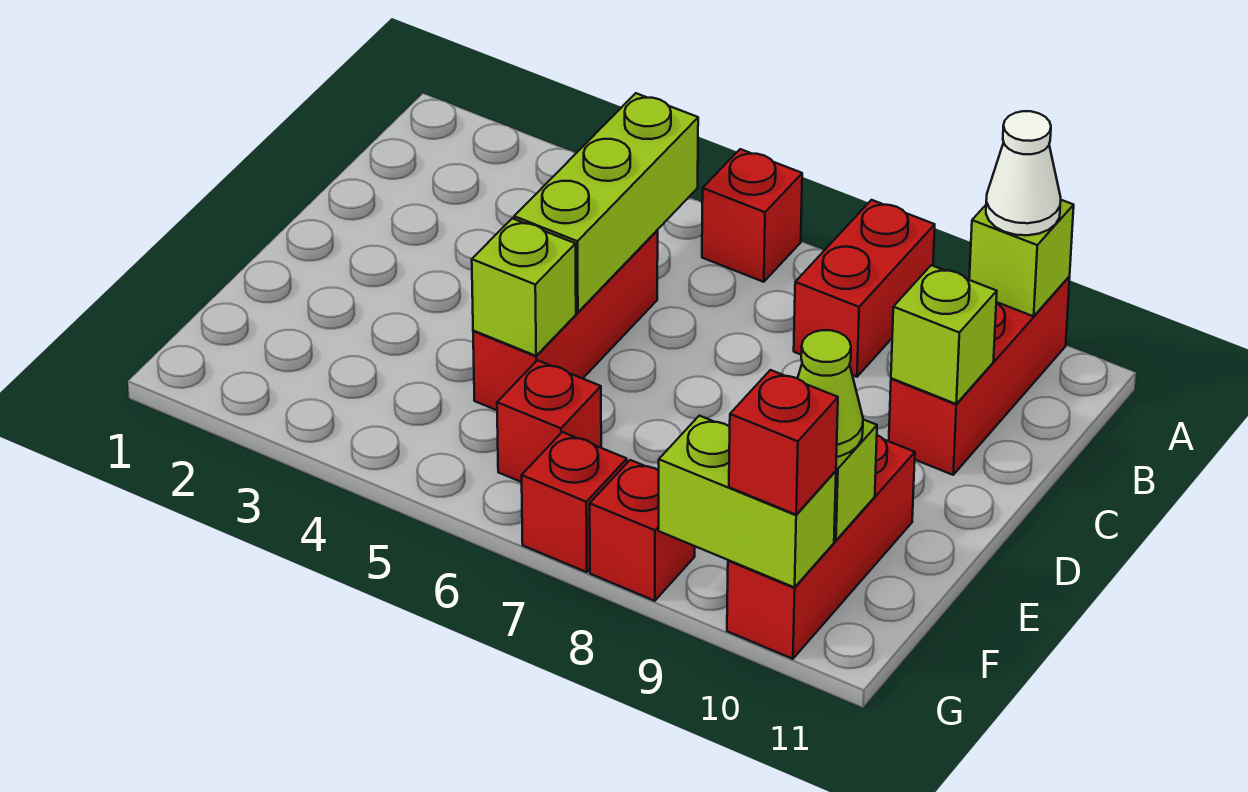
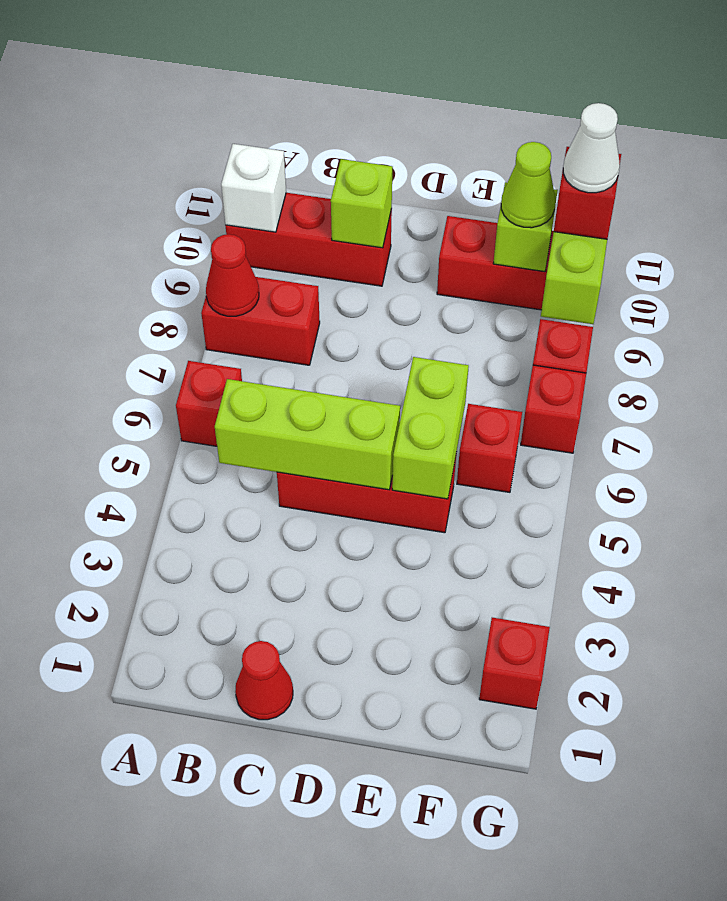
none -> red 1x1 cone [206,234,259,316]
lime 1x1 brick [969,200,1074,316] -> white 1x1 brick [221,144,286,232]
white 1x1 cone [986,111,1061,235] -> white 1x1 cone moved to [563,103,620,193]
none -> red 1x1 cone [235,641,293,720]
lime 1x1 brick [472,218,576,356] -> lime 1x2 brick [392,357,469,499]
none -> red 1x1 brick [479,618,550,709]

